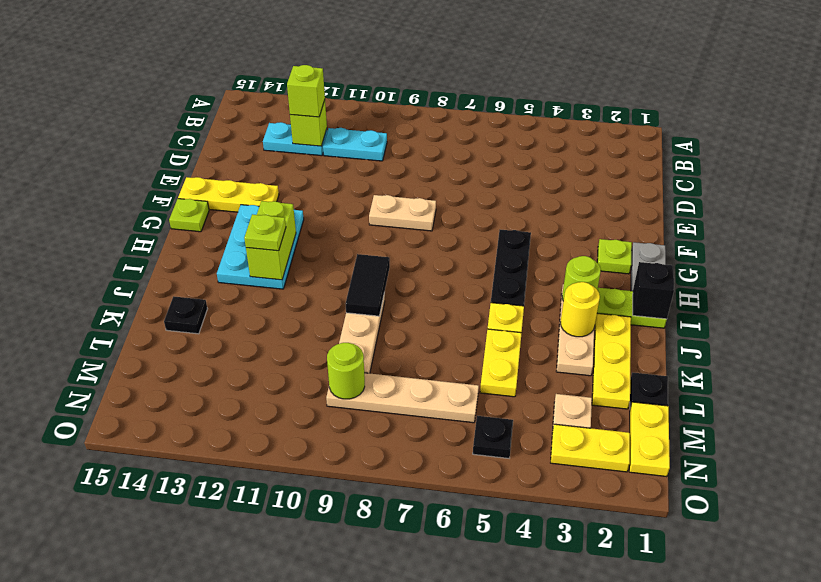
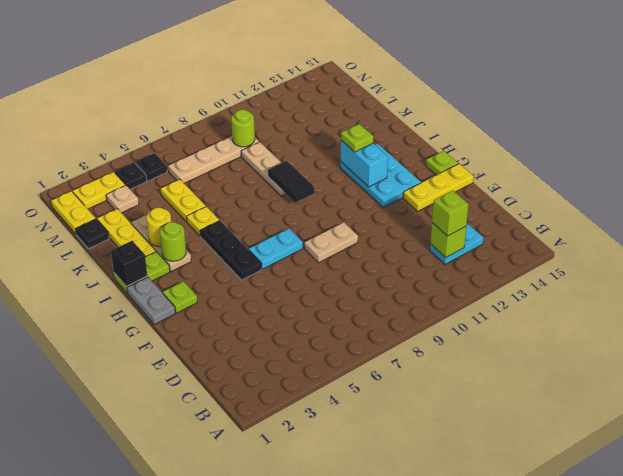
cyan 1x2 plate [323,128,387,161] -> cyan 1x2 plate moved to [249,229,303,269]
lime 1x2 brick [246,201,296,280] -> cyan 1x2 brick [341,140,388,187]
black 1x1 plate [164,296,207,334] -> black 1x1 plate moved to [115,163,147,189]

